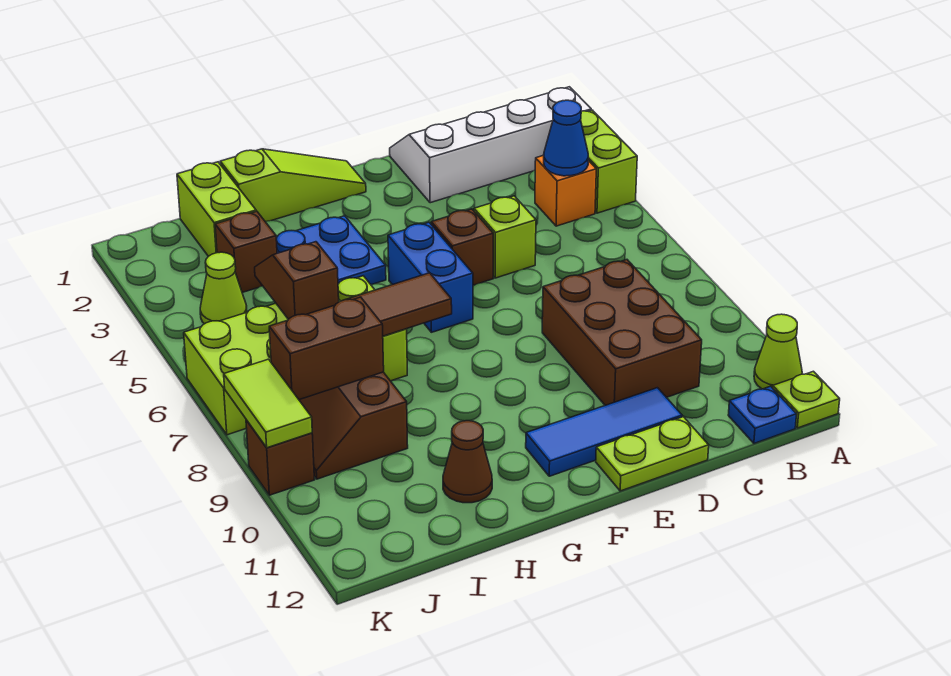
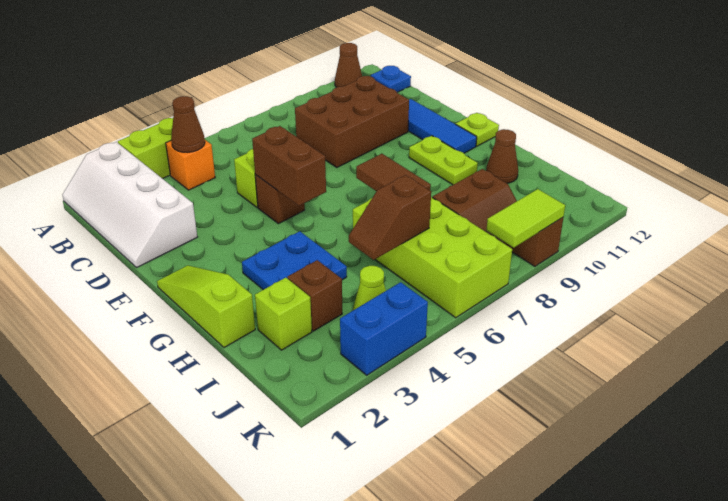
lime 1x1 cone [754,314,802,389] -> brown 1x1 cone [335,43,362,88]
lime 1x1 plate [773,371,840,428] -> lime 1x1 plate moved to [456,113,499,146]
blue 1x1 cone [544,100,588,176] -> brown 1x1 cone [171,96,205,152]
lime 1x2 plate [596,417,709,491] -> lime 1x2 plate moved to [409,136,478,185]
blue 1x2 brick [388,222,473,332] -> blue 1x2 brick moved to [340,282,428,375]
lime 1x2 brick [177,162,256,256] -> lime 1x1 brick [255,278,312,350]
brown 1x2 brick [269,297,384,400] -> brown 1x2 brick moved to [252,126,326,206]

